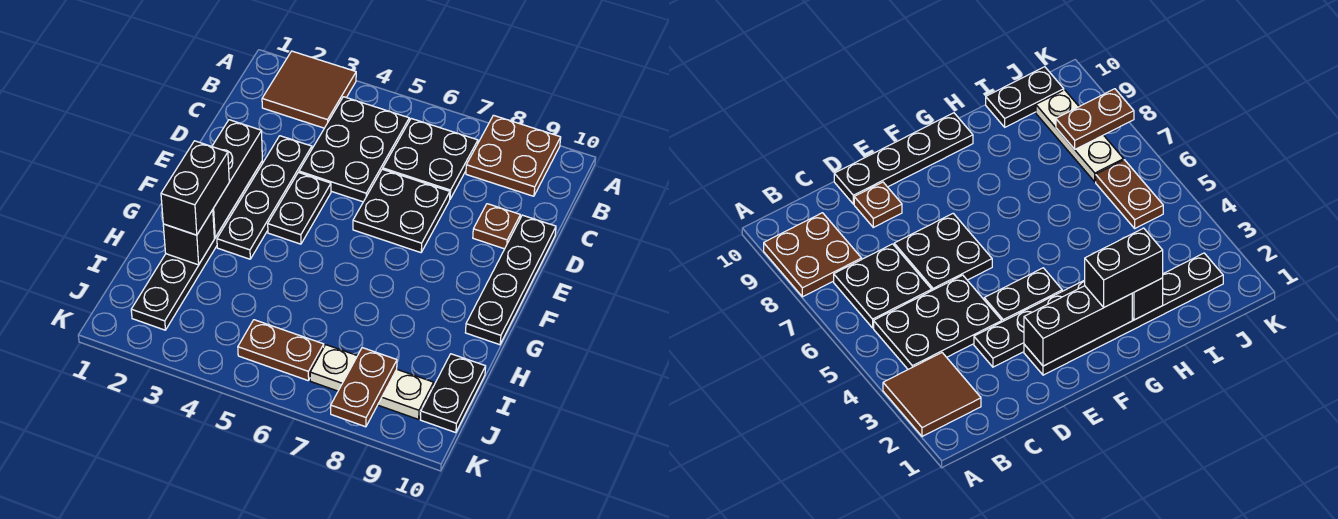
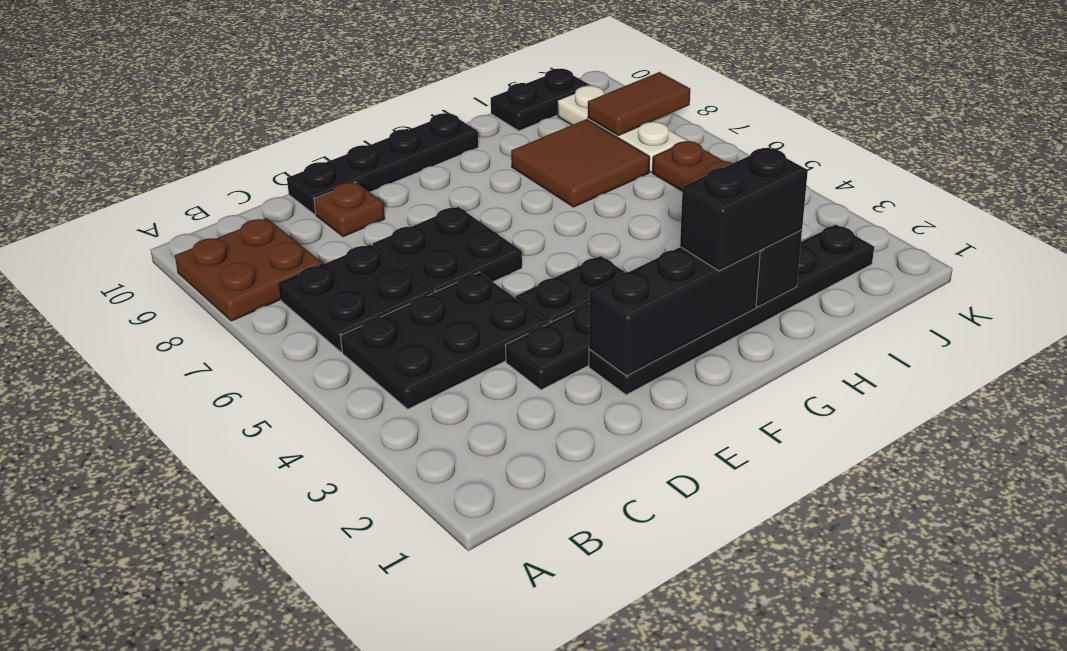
brown 2x2 tile [262,51,356,128] -> brown 2x2 tile moved to [511,119,650,207]
brown 1x2 plate [331,348,397,427] -> brown 1x2 tile [588,72,690,136]

